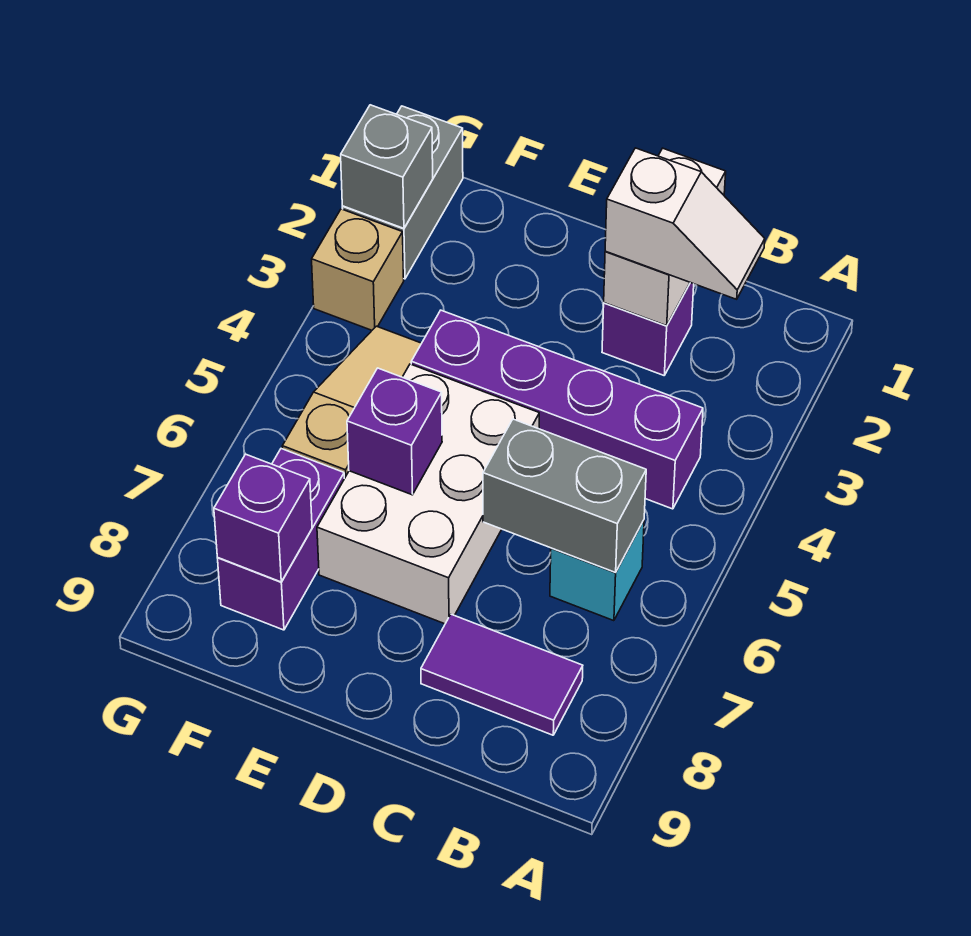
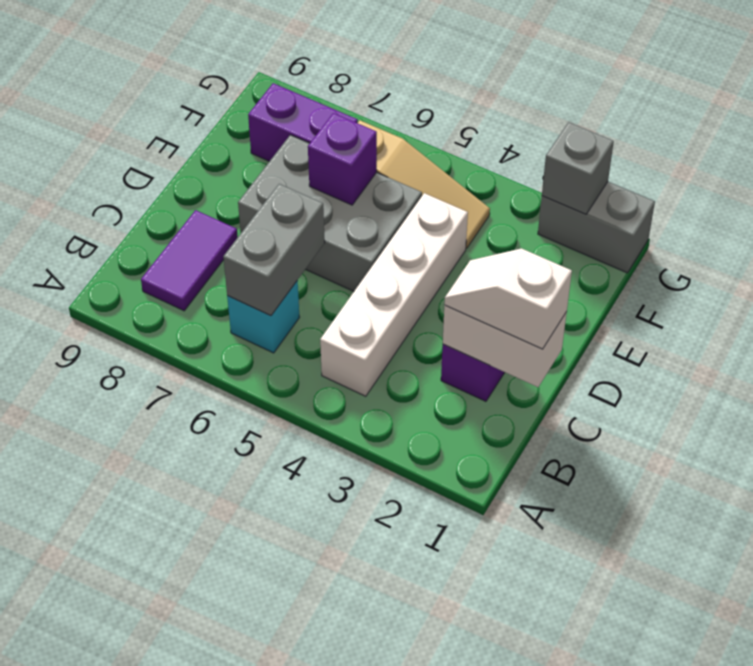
white 1x2 slope [605,148,765,299] -> white 1x2 slope turned to [444,249,572,349]
purple 1x4 brick [411,310,703,509] -> white 1x4 brick [320,193,468,396]
white 2x3 brick [317,364,539,624] -> grey 2x3 brick [238,135,422,291]
purple 1x1 brick [214,454,312,582] -> none
tan 1x1 brick [312,209,404,330] -> none

